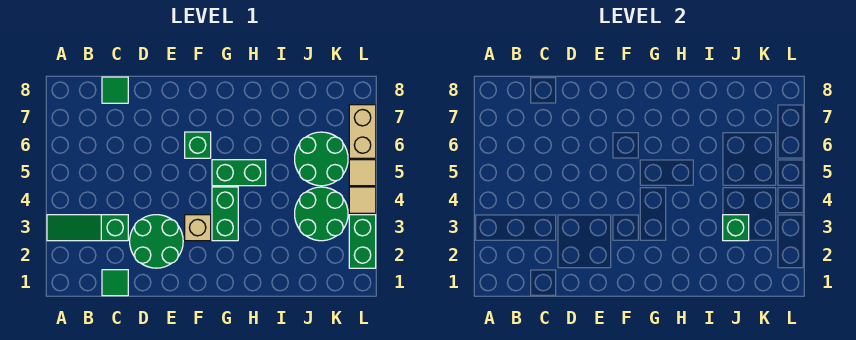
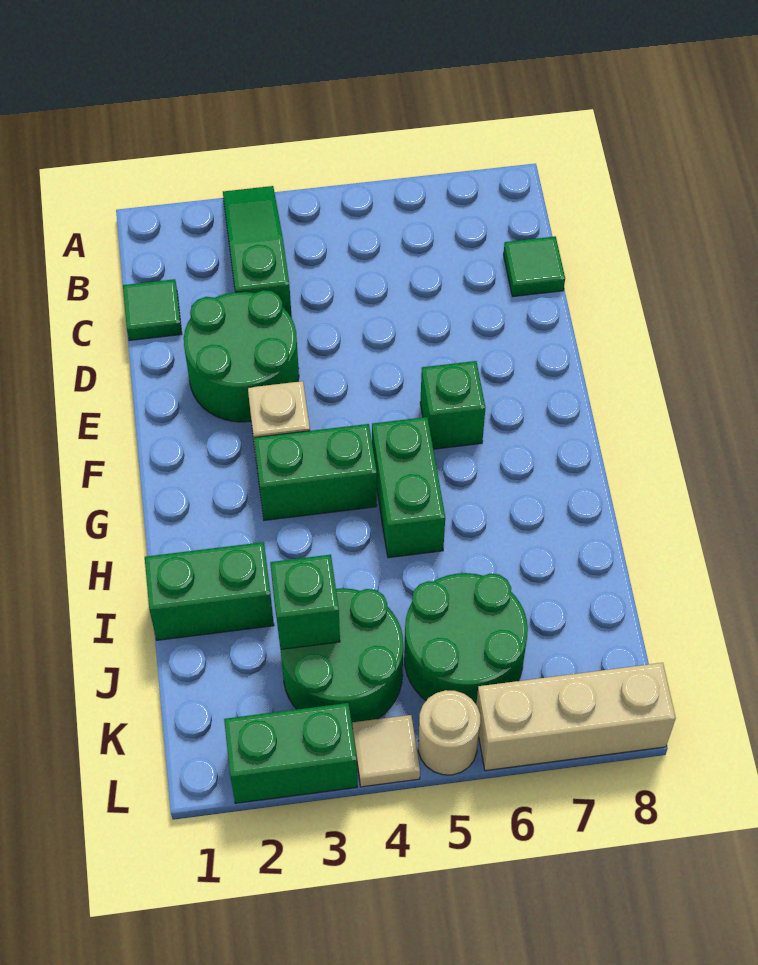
none -> green 1x2 brick [145,542,274,640]
tan 1x1 tile [349,160,376,186] -> tan 1x1 round brick [418,690,480,775]
tan 1x2 brick [349,105,376,158] -> tan 1x3 brick [476,663,676,771]

